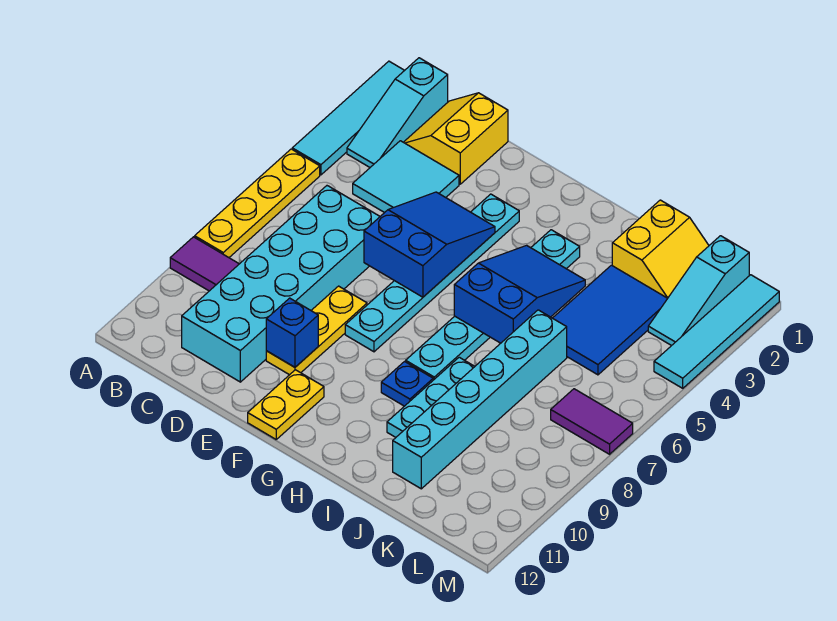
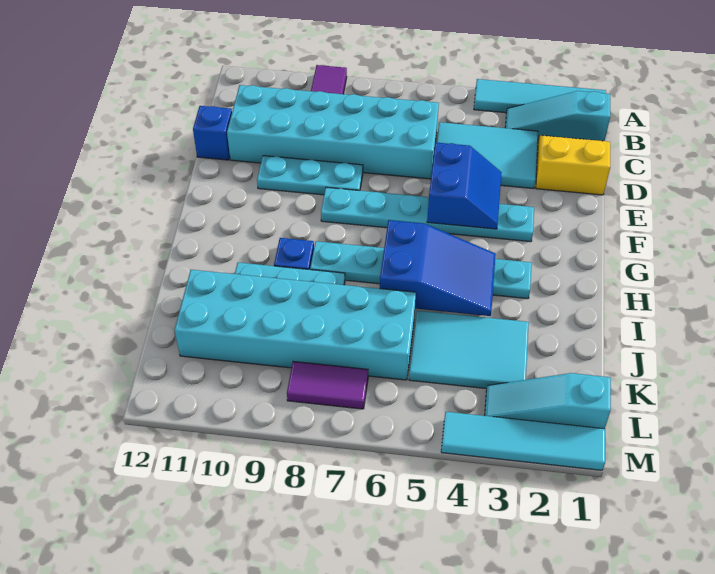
yellow 1x4 plate [195,149,320,257] -> none
cyan 2x2 tile [353,141,459,213] -> cyan 2x3 tile [437,122,538,189]
blue 2x3 slope [364,192,495,297] -> blue 2x2 slope [427,142,502,229]
yellow 1x3 plate [266,286,367,375] -> cyan 1x3 plate [257,156,363,195]
blue 1x1 brick [266,298,318,367] -> blue 1x1 brick moved to [193,106,232,160]
yellow 1x2 plate [248,370,324,439] -> none
yellow 2x2 slope [612,200,709,298] -> none
blue 2x3 tile [553,265,668,375] -> cyan 2x3 tile [409,311,529,389]
cyan 1x6 brick [393,310,567,489] -> cyan 2x6 brick [175,270,416,380]
purple 1x2 tile [551,389,633,454] -> purple 1x2 tile turned to [287,361,368,409]

